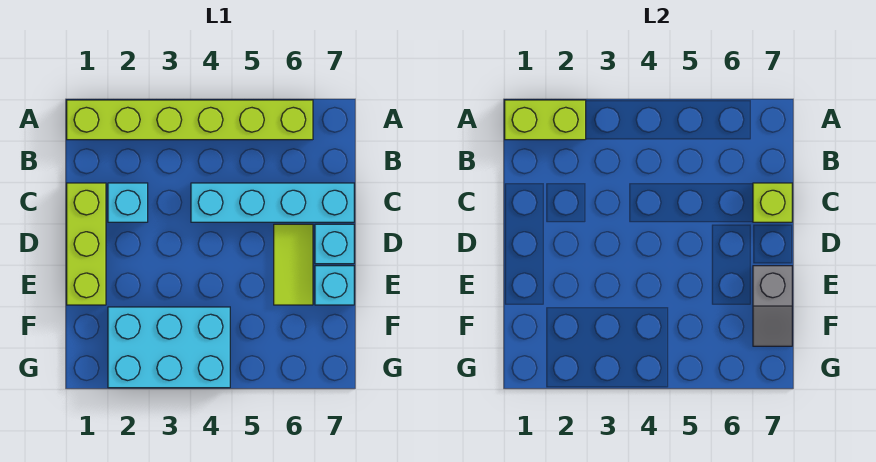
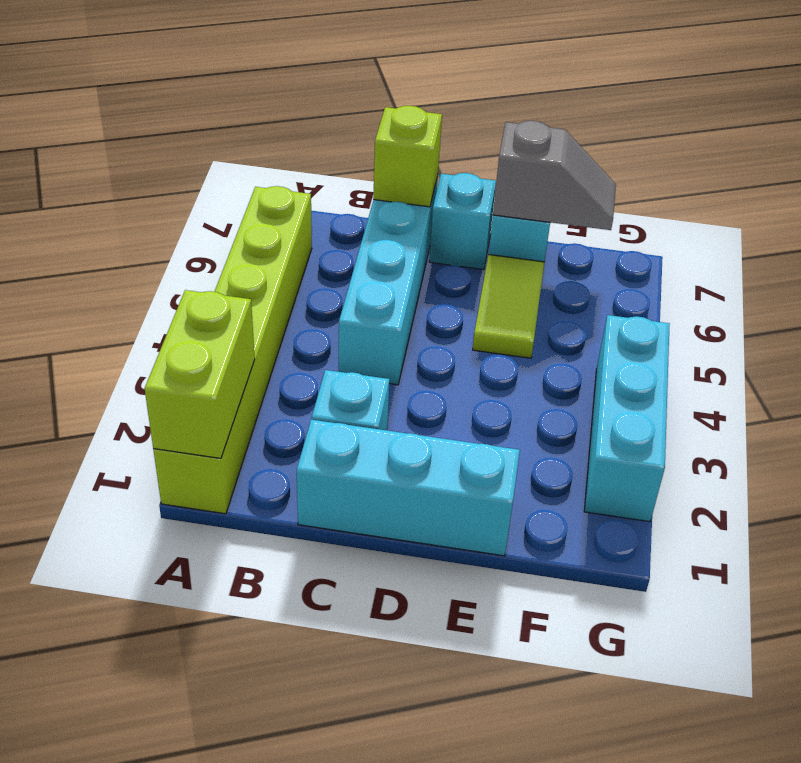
lime 1x3 brick [67,183,106,305] -> cyan 1x3 brick [297,420,520,556]
lime 1x2 tile [274,224,313,305] -> lime 1x2 tile turned to [473,255,544,358]
cyan 2x3 brick [108,307,230,388] -> cyan 1x3 brick [584,315,670,522]

